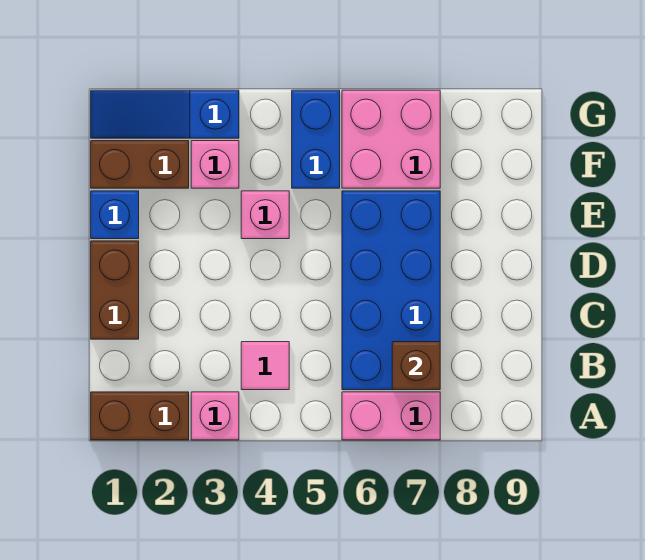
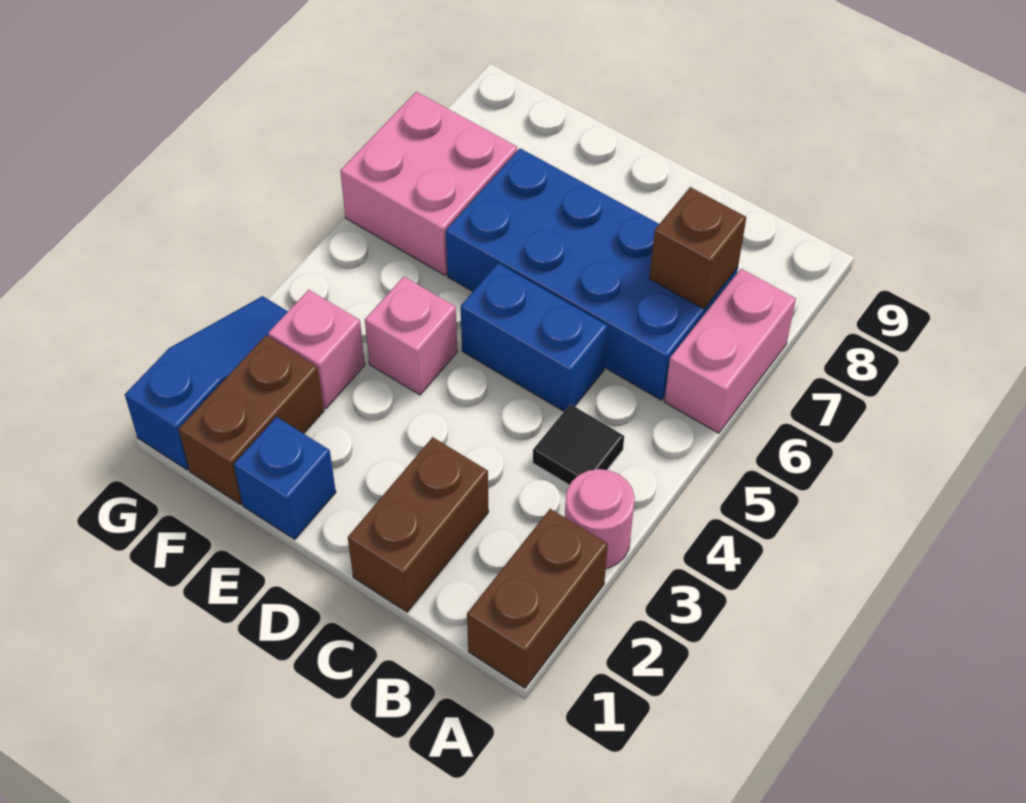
pink 1x1 brick [191,392,239,440] -> pink 1x1 round brick [565,469,635,569]
pink 1x1 tile [241,342,289,390] -> black 1x1 tile [533,404,624,485]
brown 1x2 brick [91,241,139,339] -> brown 1x2 brick turned to [348,437,489,612]
blue 1x2 brick [292,90,340,188] -> blue 1x2 brick moved to [461,263,607,411]
blue 1x3 slope [91,90,239,138] -> blue 1x3 slope turned to [125,296,288,470]

